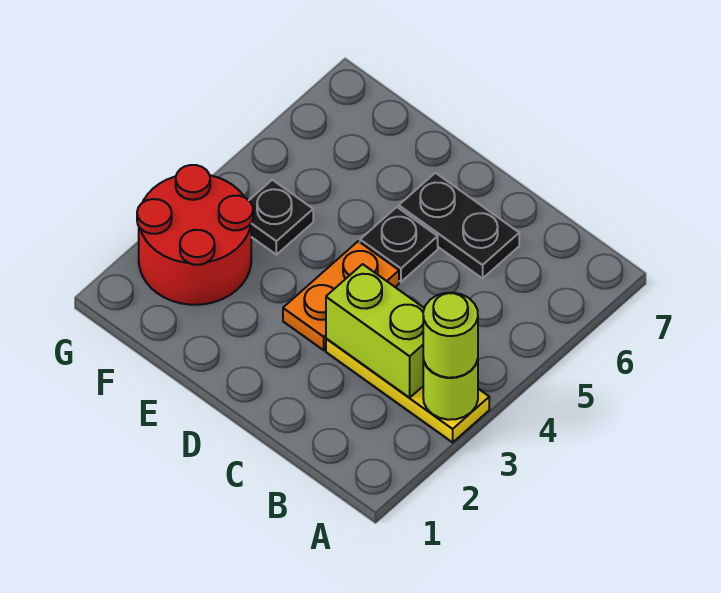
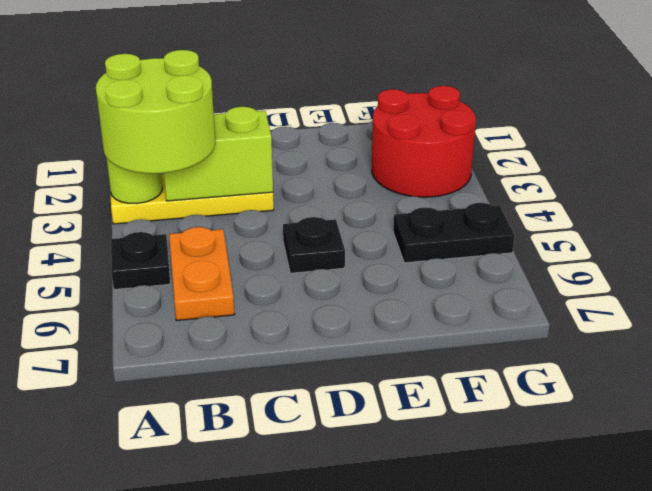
lime 1x1 round brick [423,293,478,378] -> lime 2x2 round brick [96,50,215,174]
black 1x2 plate [399,173,519,278] -> black 1x2 plate moved to [393,203,515,263]
orange 1x2 plate [283,241,399,350] -> orange 1x2 plate moved to [169,227,235,321]
black 1x1 plate [249,180,313,255] -> black 1x1 plate moved to [111,232,170,290]

